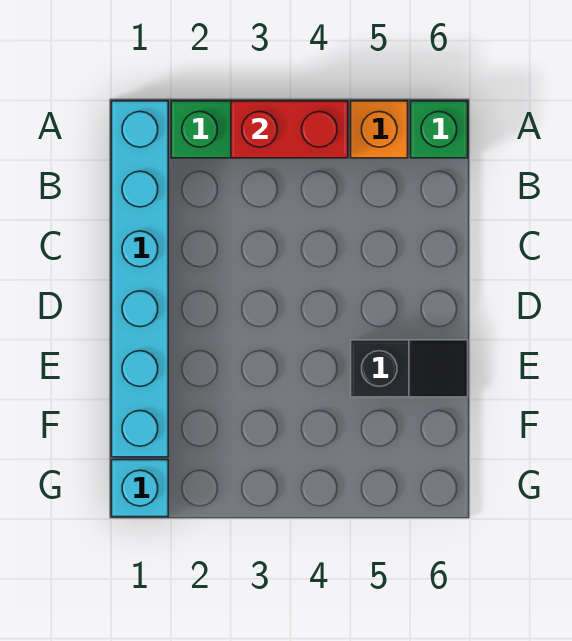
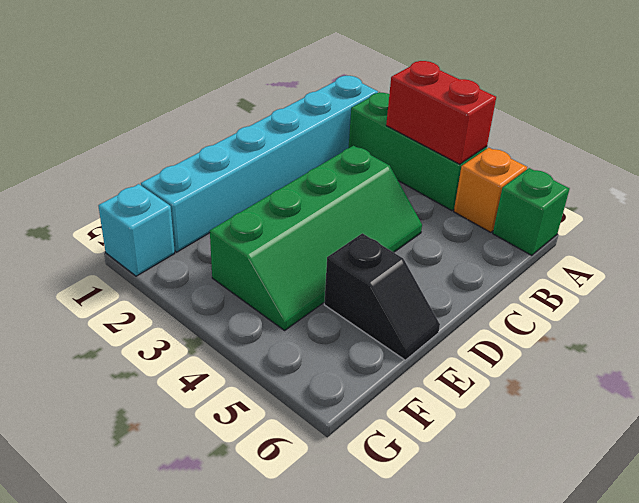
none -> green 2x4 slope [210,146,422,330]

